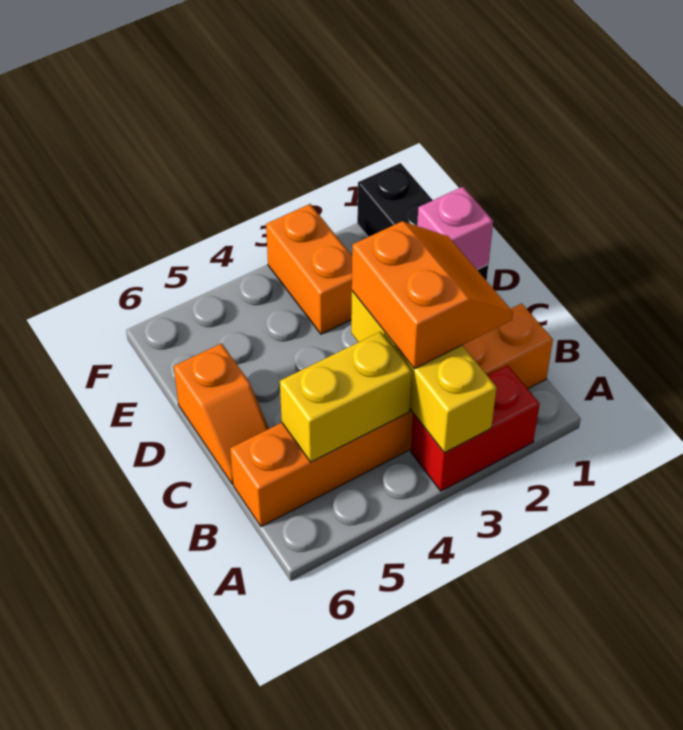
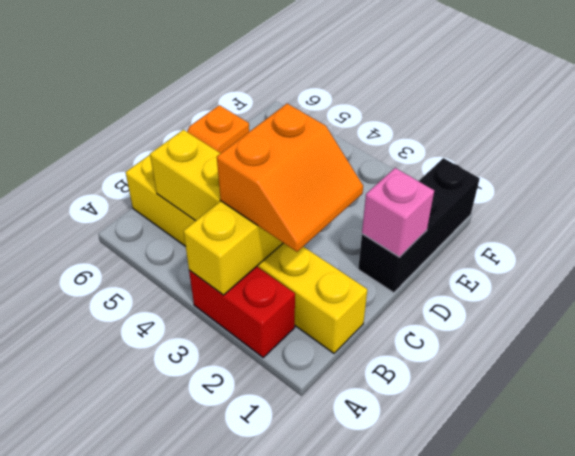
orange 1x6 brick [230,303,553,527] -> yellow 1x6 brick [126,155,367,353]
orange 1x2 brick [266,204,352,334] -> none

